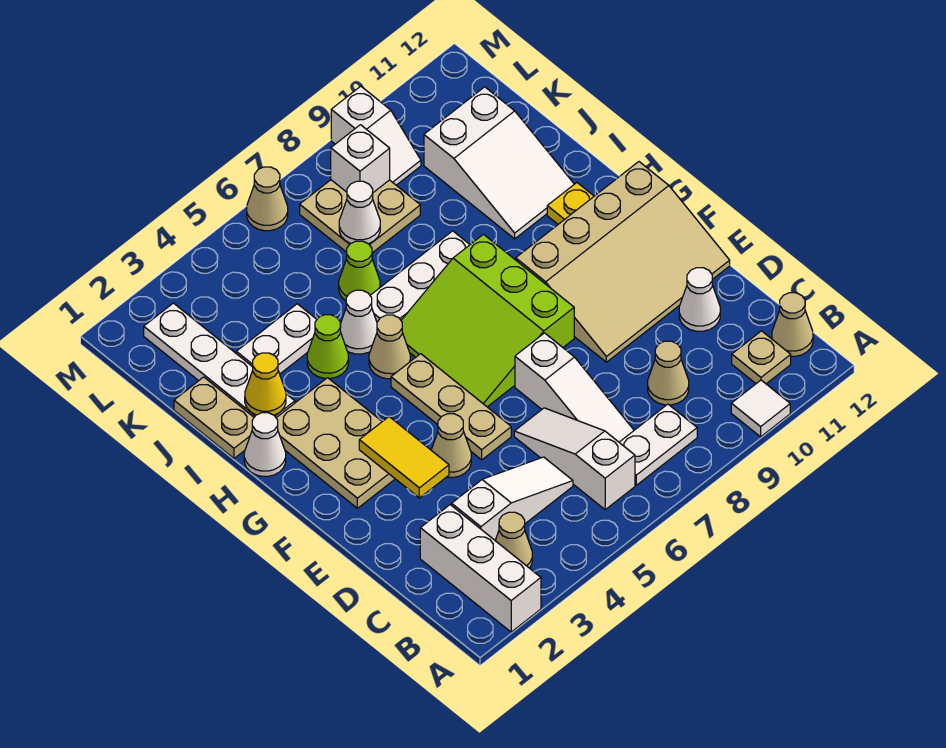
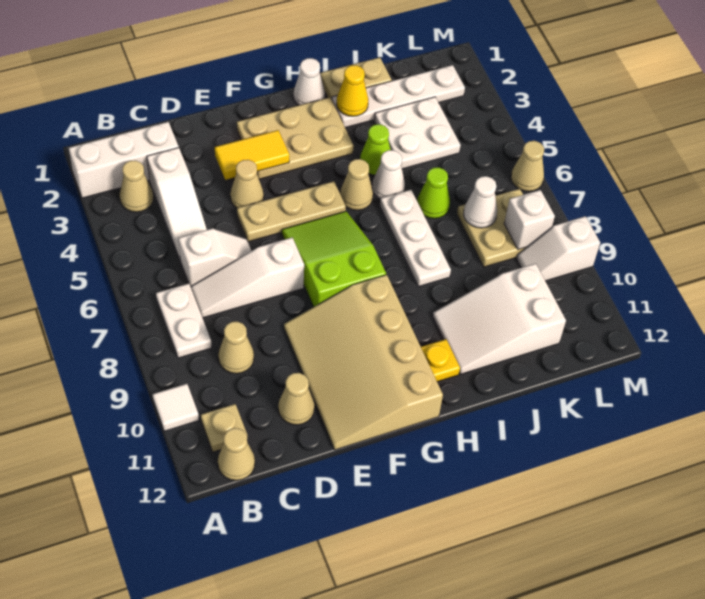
white 1x3 slope [514,408,635,510] -> white 1x2 slope [179,229,251,286]
white 1x1 cone [679,268,720,331] -> tan 1x1 cone [278,373,314,425]
lime 3x3 slope [401,234,574,407] -> lime 2x3 slope [282,211,386,307]
white 1x2 plate [236,304,317,374] -> white 2x2 plate [374,97,461,169]

